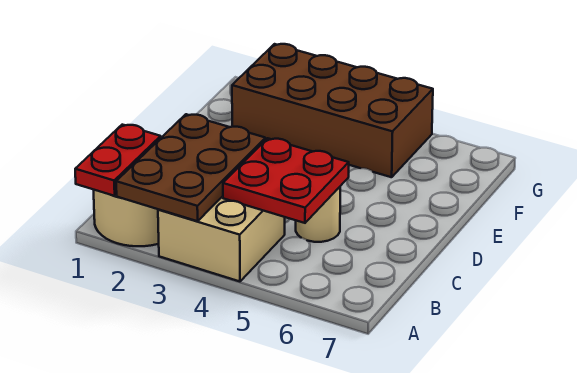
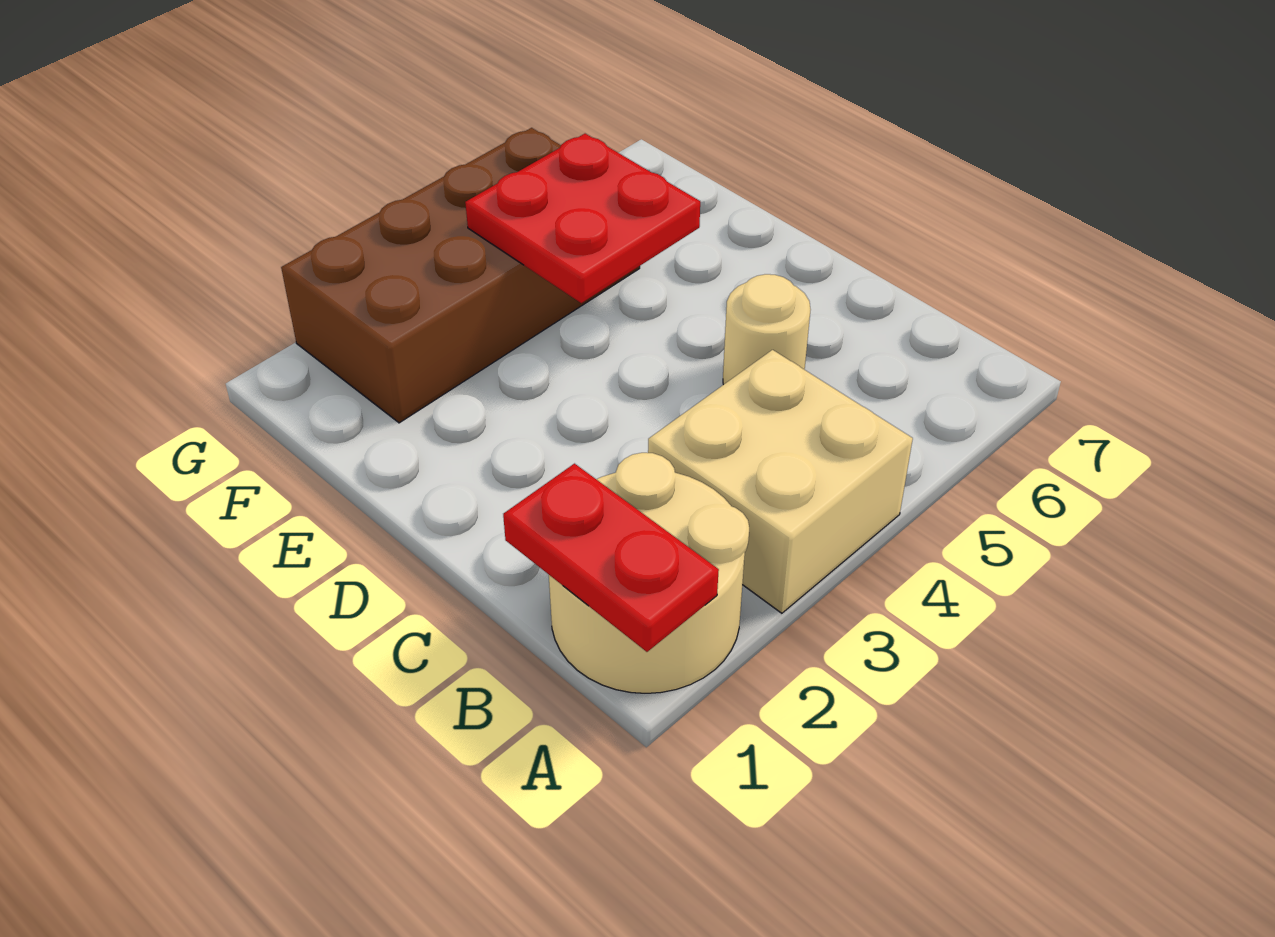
brown 2x3 plate [116,114,265,221] -> none
red 2x2 plate [223,138,349,223] -> red 2x2 plate moved to [465,134,700,303]

